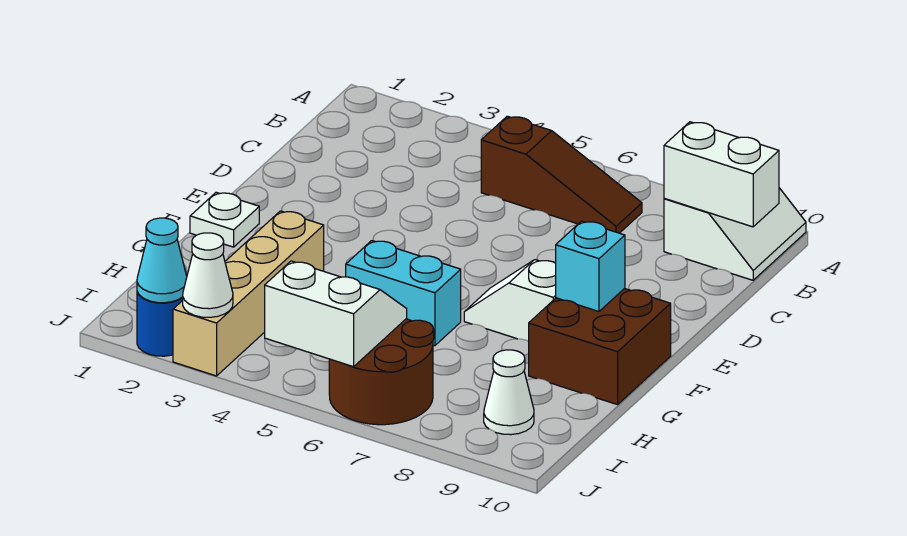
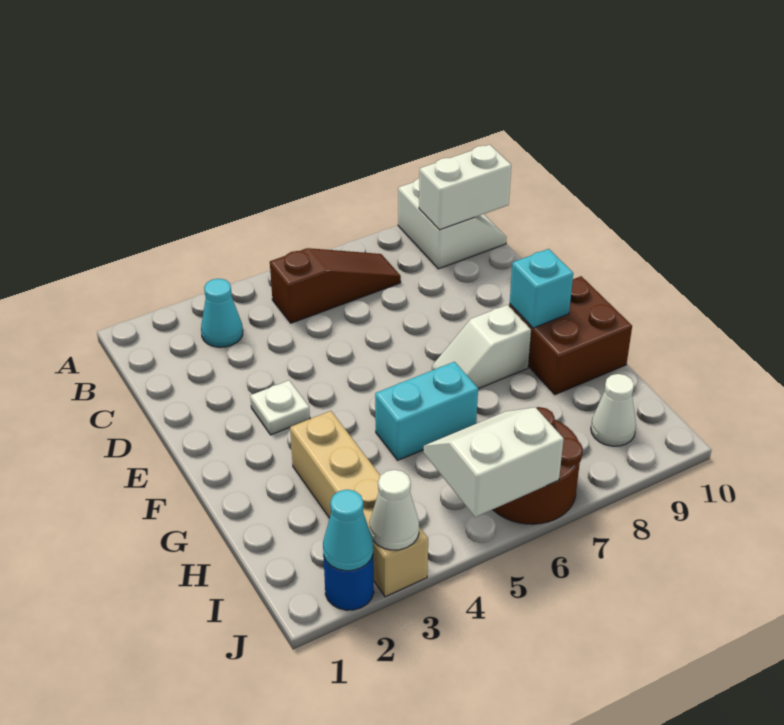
none -> cyan 1x1 cone [201,279,243,347]
white 1x1 plate [190,192,259,247] -> white 1x1 plate moved to [250,380,310,435]

